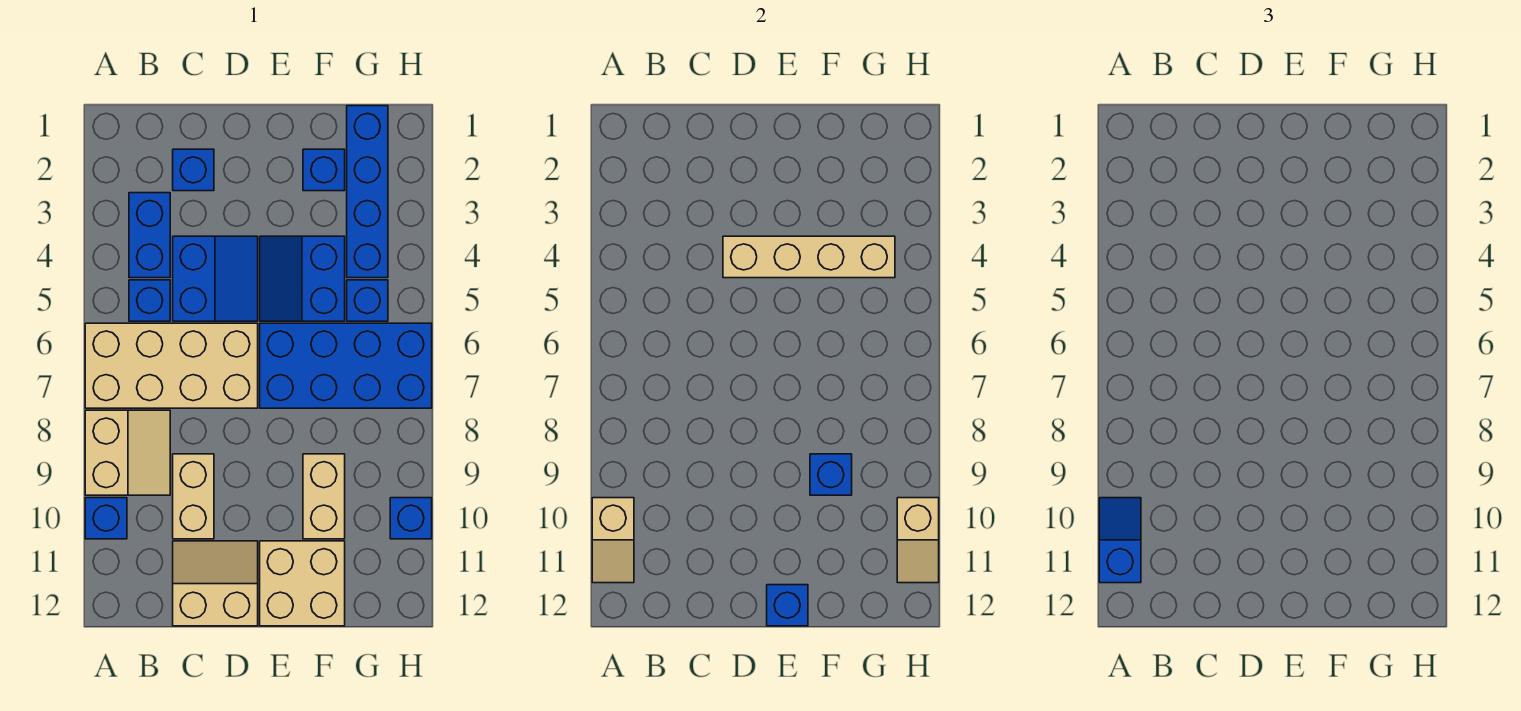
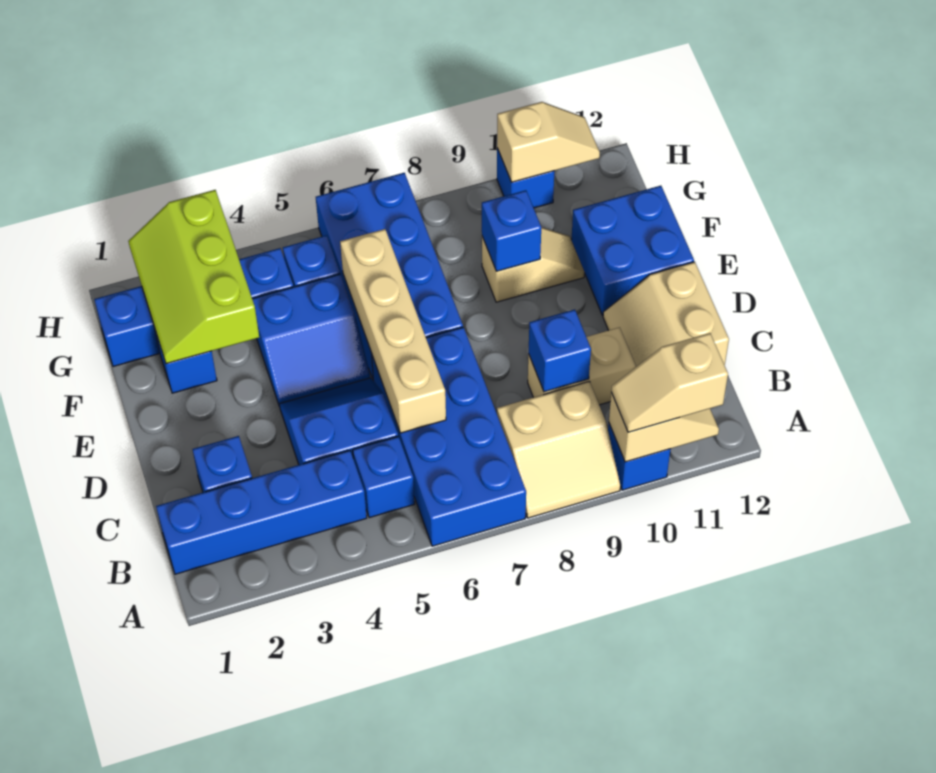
tan 2x4 brick [85,323,258,408] -> blue 2x4 brick [372,327,526,546]
tan 2x2 slope [85,410,170,495] -> tan 2x2 slope turned to [497,381,620,518]
blue 1x2 slope [1099,498,1141,583] -> tan 1x2 slope [611,333,728,432]
blue 1x2 brick [129,193,170,278] -> blue 1x4 brick [156,450,367,574]
tan 1x4 brick [723,236,895,278] -> tan 1x4 brick moved to [340,229,446,433]
tan 2x2 brick [260,541,345,626] -> blue 2x2 brick [571,186,694,315]
blue 1x1 brick [767,585,808,626] -> blue 1x1 brick moved to [529,309,591,392]
none -> lime 2x3 slope [128,190,259,364]
tan 1x2 brick [303,454,345,539] -> tan 1x2 slope [482,227,585,302]

